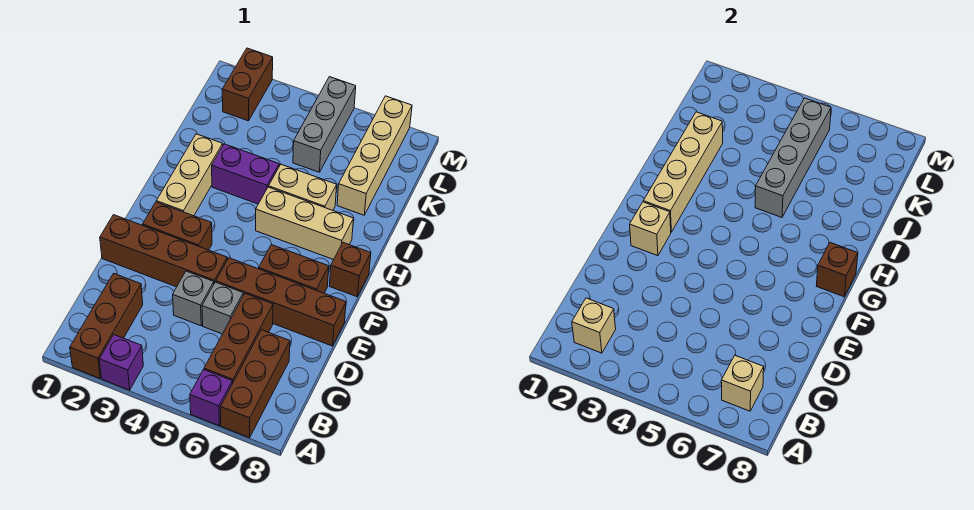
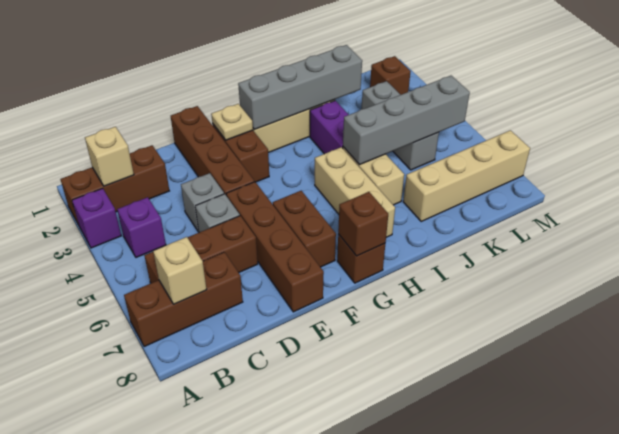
purple 1x1 brick [190,370,232,425] -> purple 1x1 brick moved to [117,197,166,257]
tan 1x1 brick [630,202,671,256] -> tan 1x1 plate [211,104,253,140]
tan 1x4 brick [643,112,723,232] -> grey 1x4 brick [238,45,362,130]
grey 1x3 brick [293,77,356,172] -> grey 1x3 brick turned to [362,81,439,170]
brown 1x2 brick [222,48,273,121] -> brown 1x1 brick [370,56,411,95]

